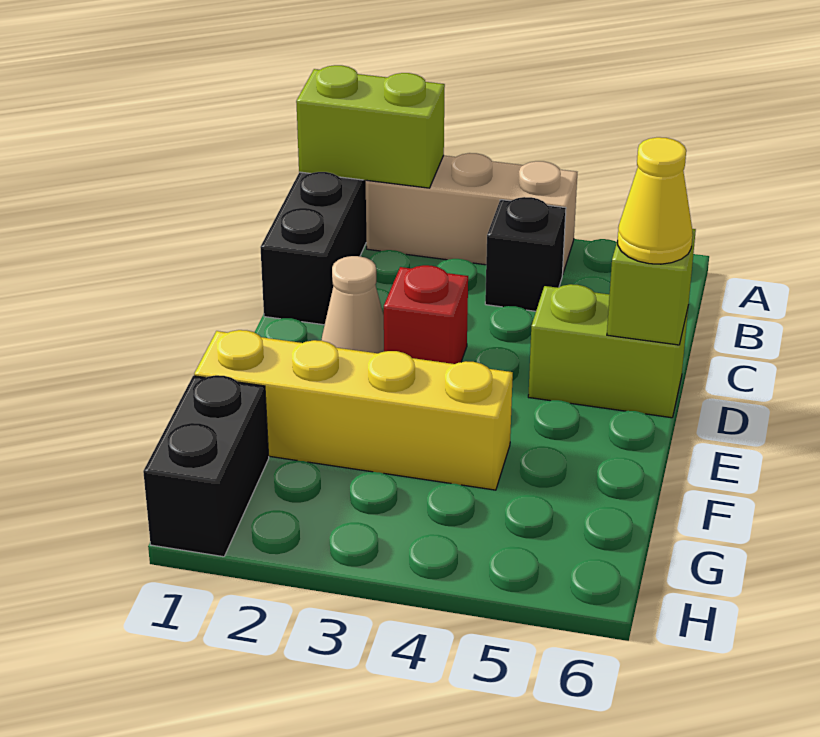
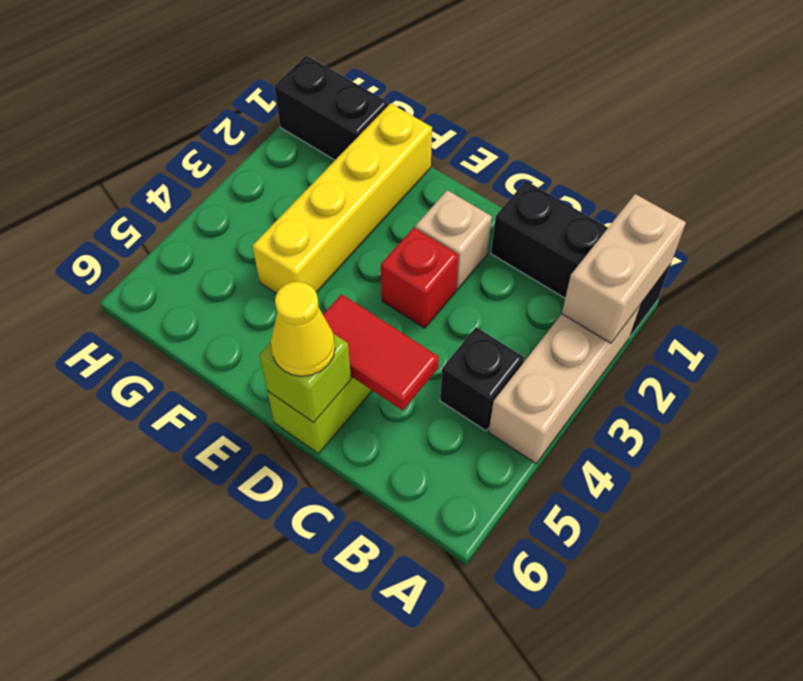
lime 1x2 brick [296,65,445,188] -> tan 1x2 brick [562,194,686,343]
none -> red 1x2 tile [323,294,439,411]
tan 1x1 cone [321,256,384,353] -> tan 1x1 brick [415,190,492,289]

